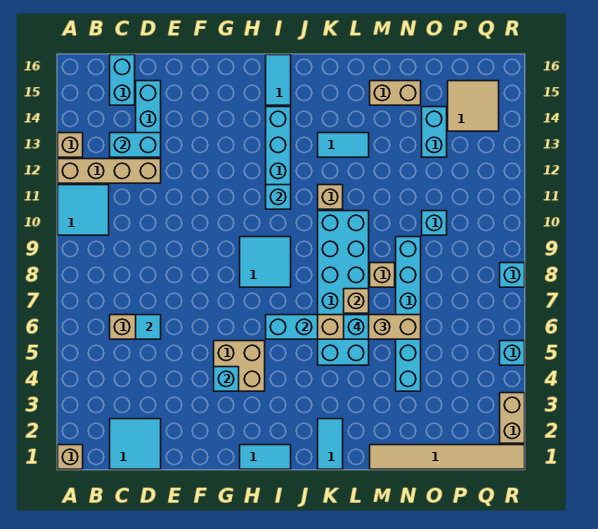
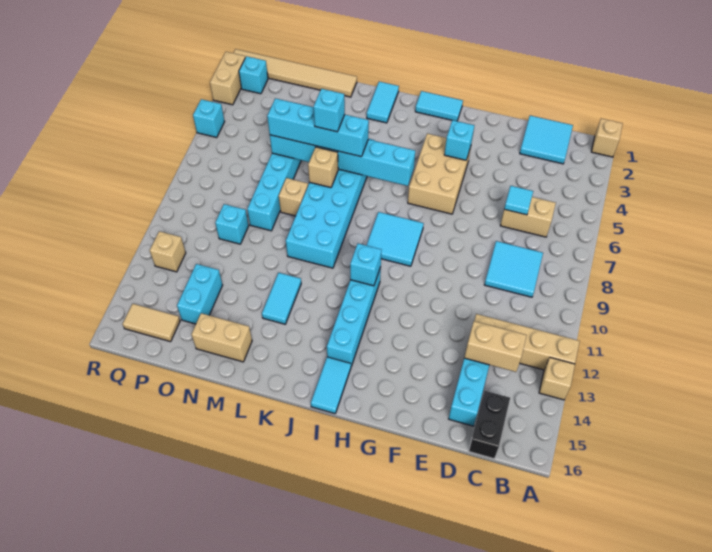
cyan 2x2 tile [58,185,109,235] -> cyan 2x2 tile moved to [484,241,543,297]
cyan 1x2 brick [110,133,161,157] -> tan 1x2 brick [464,321,527,372]
cyan 1x2 brick [110,55,135,105] -> black 1x2 brick [469,391,510,459]
tan 2x2 brick [214,341,265,391] -> tan 2x3 brick [408,134,471,214]
tan 1x4 brick [318,315,421,339] -> cyan 1x4 brick [267,98,369,157]
tan 1x1 brick [318,185,343,209] -> tan 1x1 brick moved to [150,231,186,272]
cyan 1x2 tile [318,133,369,157] -> cyan 1x2 tile turned to [262,273,301,324]
tan 2x2 tile [448,81,499,131] -> tan 1x2 tile [122,304,180,342]
cyan 1x1 brick [500,263,525,287] -> cyan 1x1 brick moved to [239,56,268,94]

